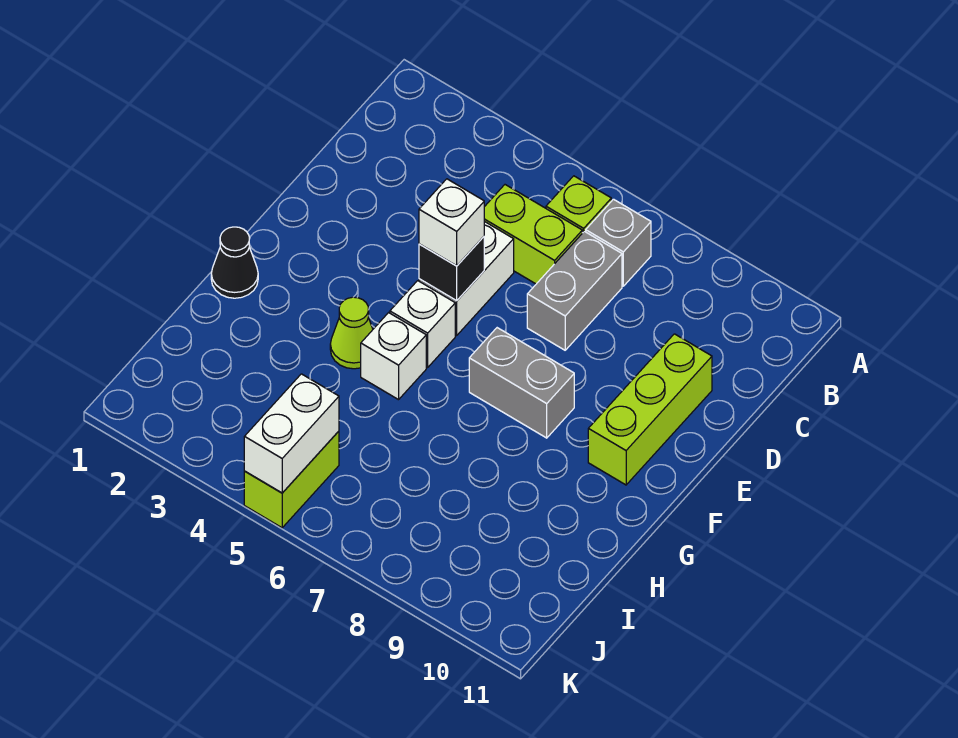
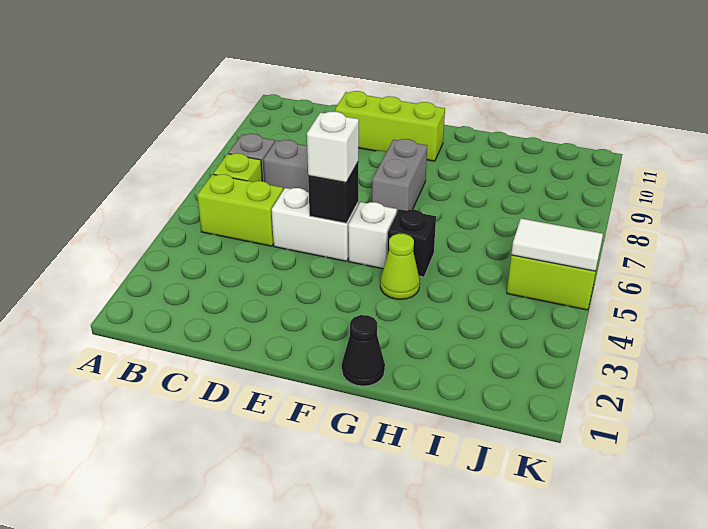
lime 1x2 brick [484,185,582,284] -> lime 1x2 brick turned to [197,174,283,246]
white 1x1 brick [361,313,426,400] -> black 1x1 brick [387,209,436,277]
white 1x2 brick [244,374,339,493] -> white 1x2 tile [511,219,603,271]

